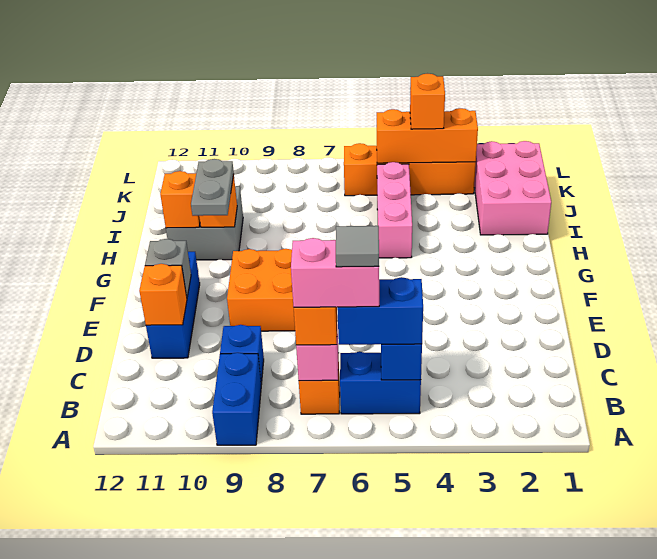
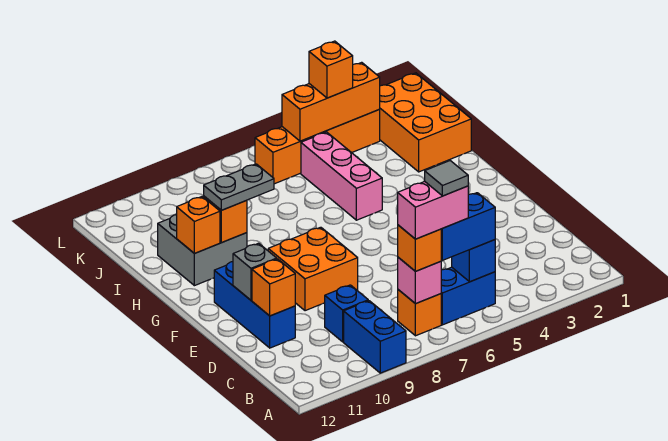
grey 1x2 plate [191,159,234,216] -> grey 1x2 plate turned to [204,164,274,210]
pink 2x3 brick [474,141,551,235] -> orange 2x3 brick [379,73,471,172]

